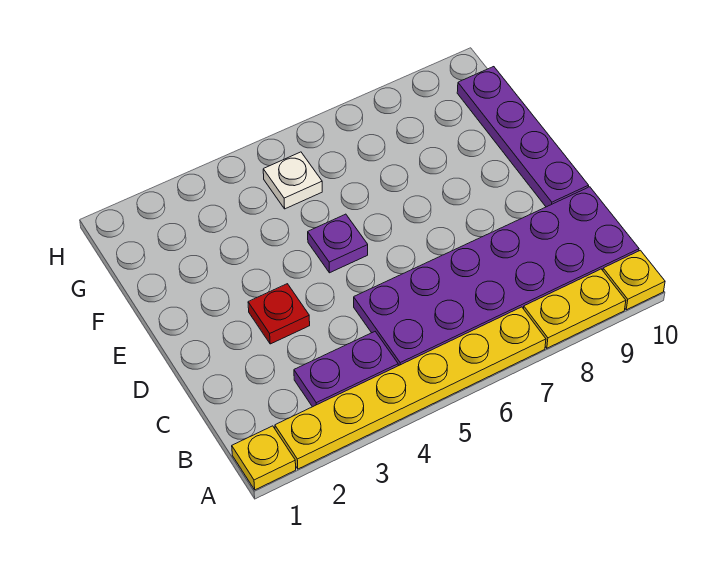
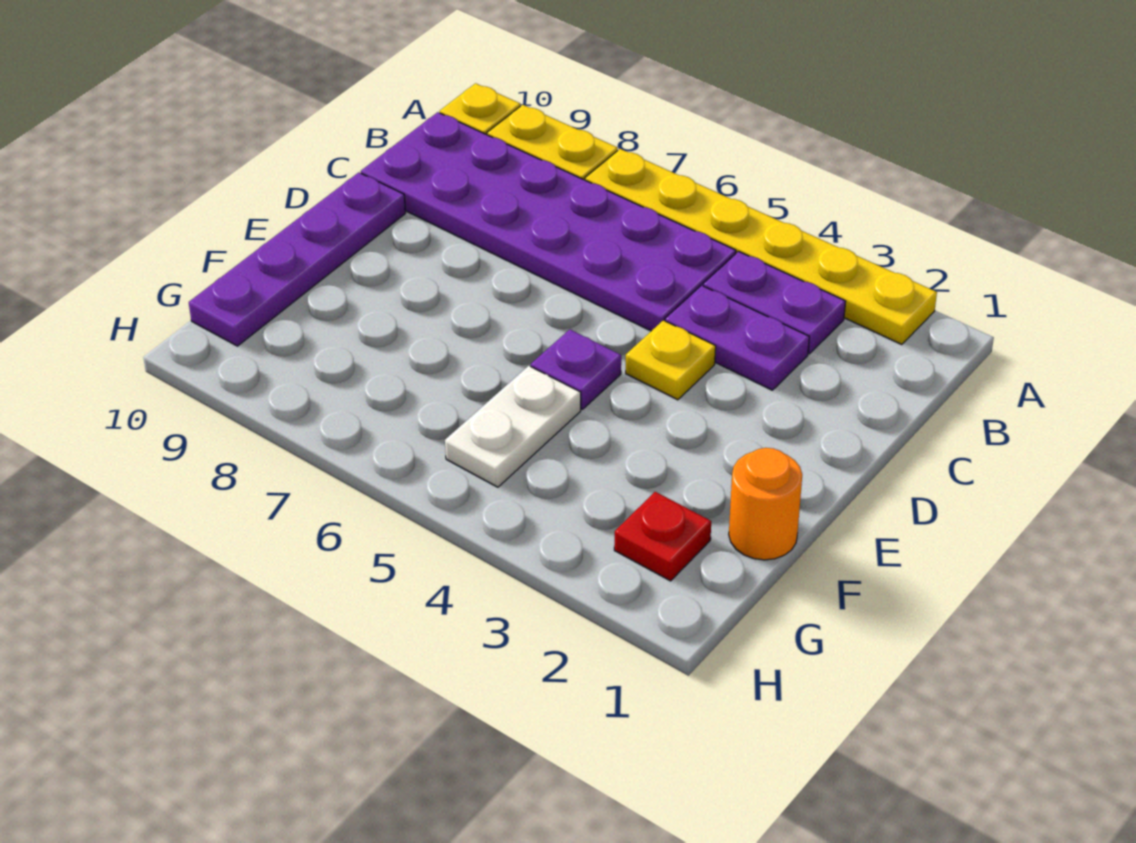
yellow 1x1 plate [232,426,296,490] -> yellow 1x1 plate moved to [626,320,716,400]
none -> purple 1x2 plate [665,285,809,390]
red 1x1 plate [248,284,310,344] -> red 1x1 plate moved to [614,492,711,581]
none -> orange 1x1 round brick [729,448,802,560]
white 1x1 plate [263,152,322,209] -> white 1x2 plate [445,366,581,487]

